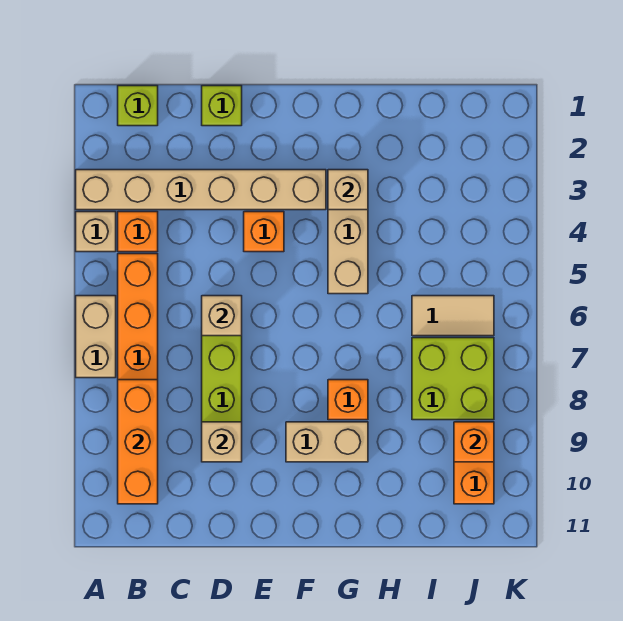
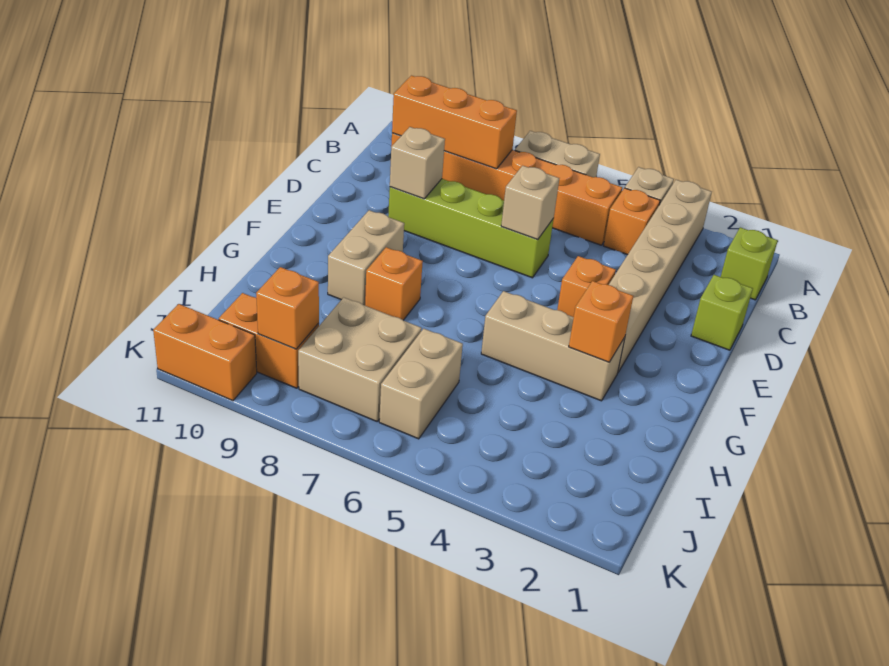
tan 1x1 brick [328,170,368,210] -> orange 1x1 brick [569,281,633,362]
tan 1x2 tile [412,296,494,336] -> tan 1x2 brick [379,329,463,439]
lime 2x2 brick [412,338,494,420] -> tan 2x2 brick [298,297,422,421]
none -> orange 1x2 brick [153,304,257,401]

